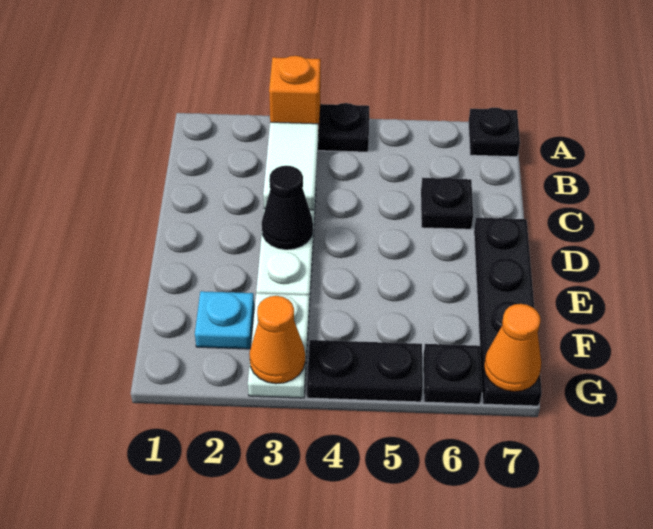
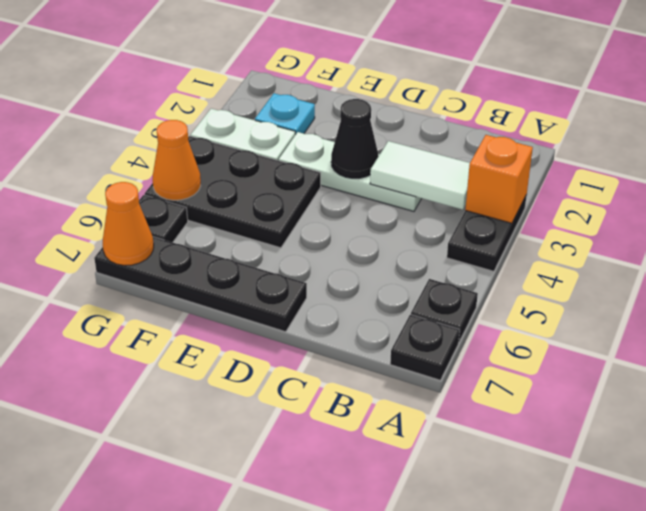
black 1x1 plate [421,177,473,229] -> black 1x1 plate moved to [411,279,478,342]
orange 1x1 cone [249,296,305,384] -> orange 1x1 cone moved to [152,120,201,200]
black 1x2 plate [307,340,423,402] -> black 2x3 plate [145,136,321,248]

